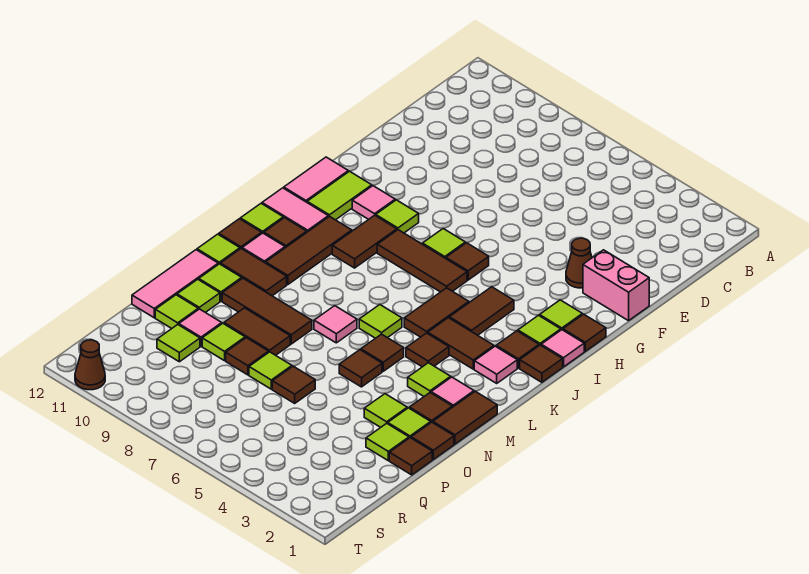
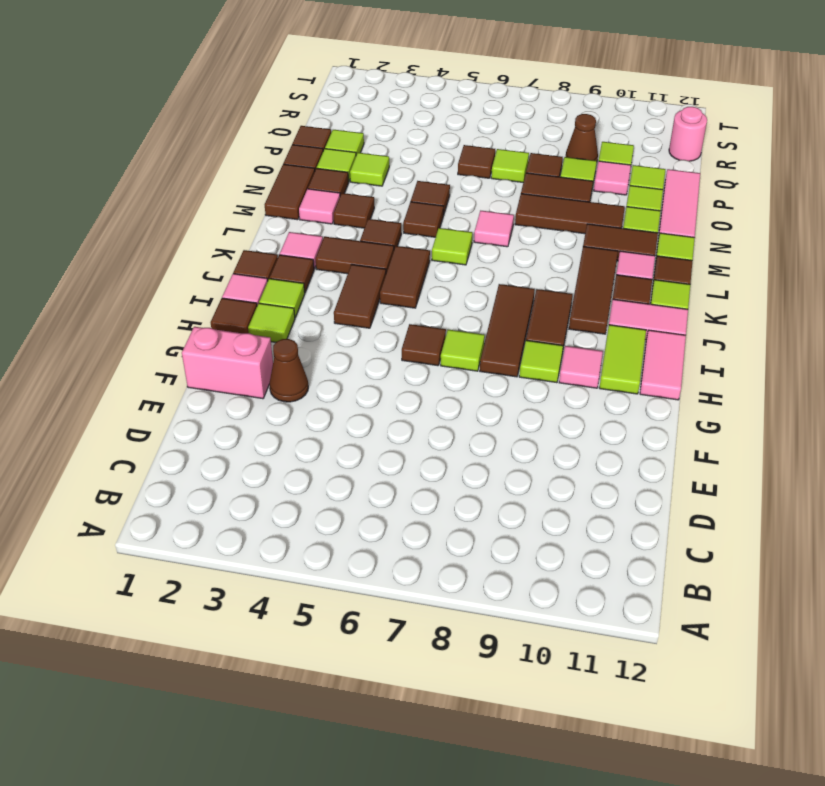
brown 1x3 tile [377,230,467,292] -> brown 1x3 tile turned to [480,284,535,377]
lime 1x1 tile [408,363,451,396] -> brown 1x1 tile [333,193,374,228]
none -> pink 1x1 round brick [669,107,707,161]
brown 1x1 cone [75,340,105,390] -> brown 1x1 cone moved to [566,114,598,161]

